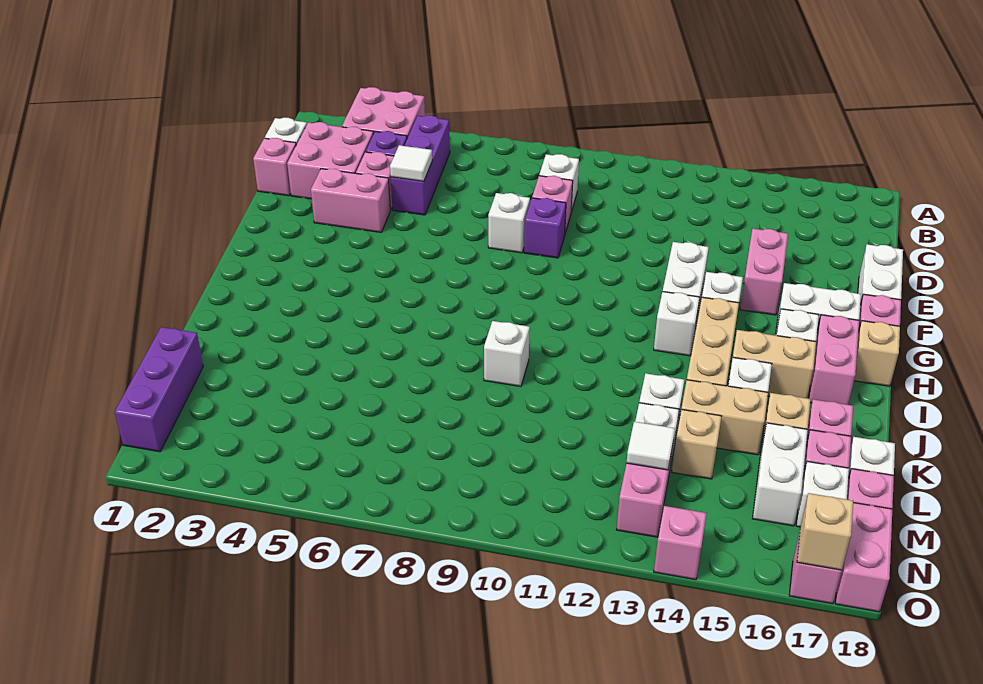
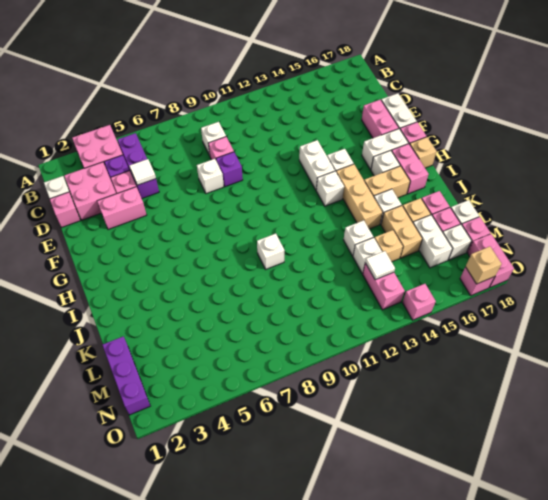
pink 1x2 brick [740,229,788,315] -> pink 1x2 brick moved to [362,100,399,138]
tan 1x2 brick [681,380,768,455] -> tan 1x2 brick turned to [381,205,422,258]

